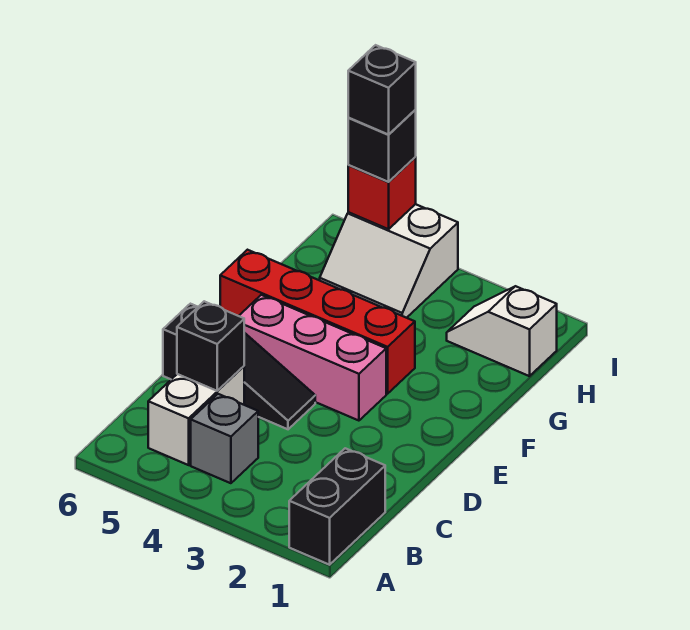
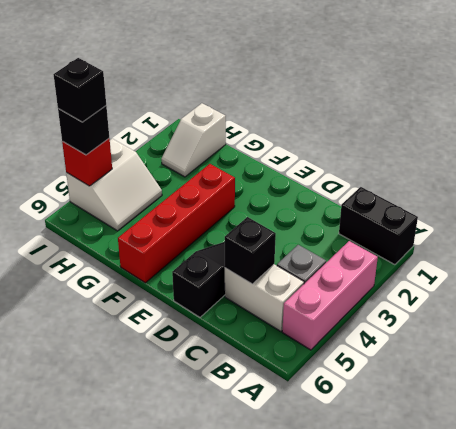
pink 1x3 brick [239,295,386,421] -> pink 1x3 brick moved to [282,241,378,350]

